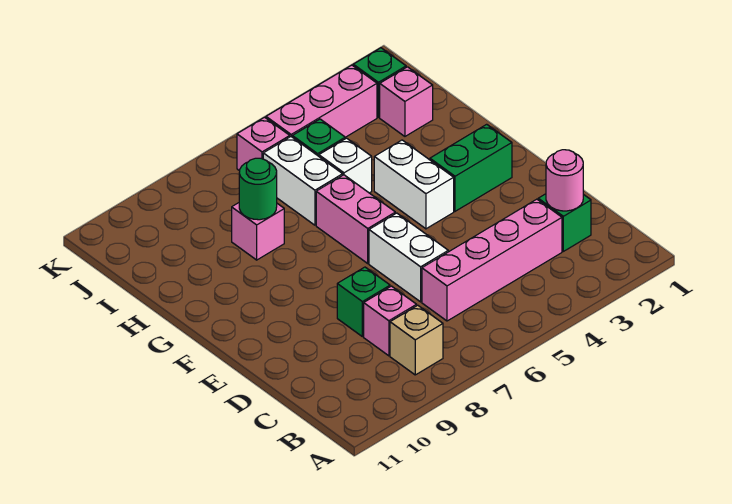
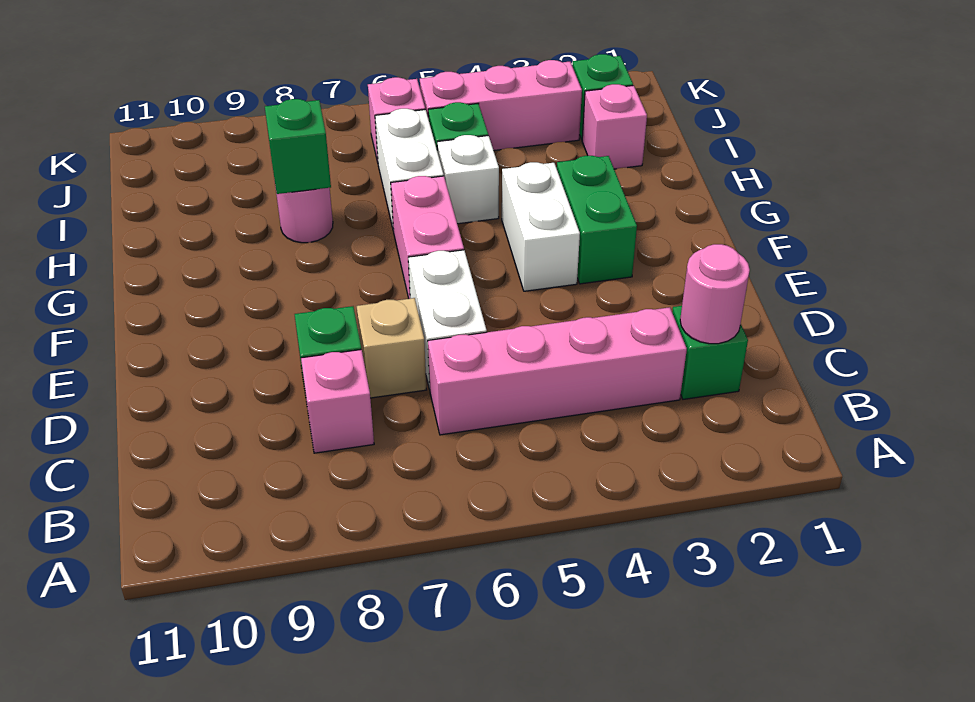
tan 1x1 brick [390,305,443,375] -> tan 1x1 brick moved to [357,298,426,398]
green 1x2 brick [430,124,512,211] -> green 1x2 brick turned to [557,156,637,284]
pink 1x1 brick [232,203,284,260] -> pink 1x1 round brick [275,186,333,243]
green 1x1 round brick [239,158,277,220] -> green 1x1 brick [265,99,331,194]

